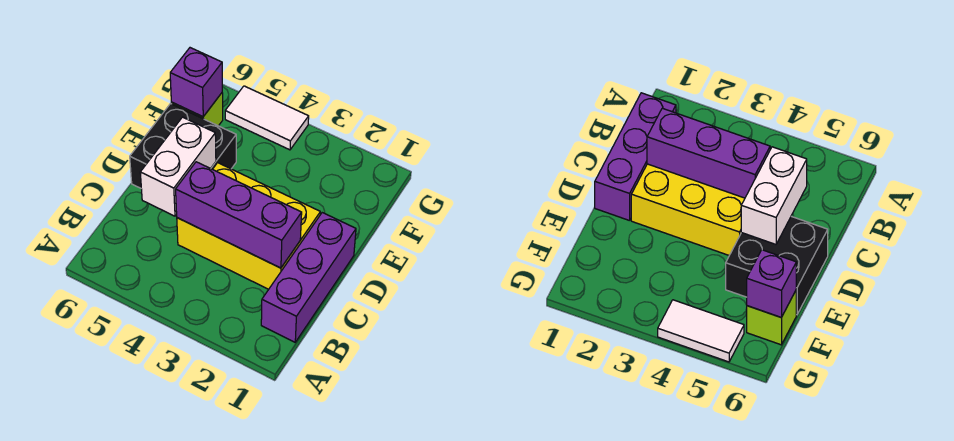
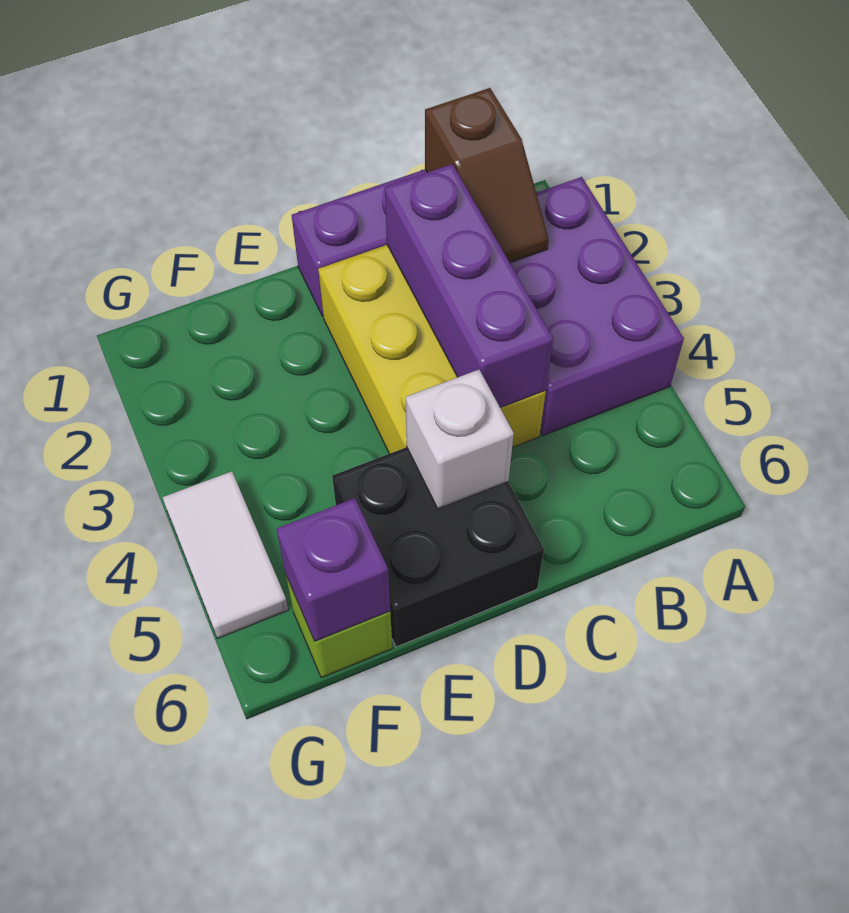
none -> purple 2x3 brick [510,177,684,436]
none -> brown 1x2 slope [425,88,549,263]
white 1x2 brick [140,117,216,216] -> white 1x1 brick [406,370,514,509]

